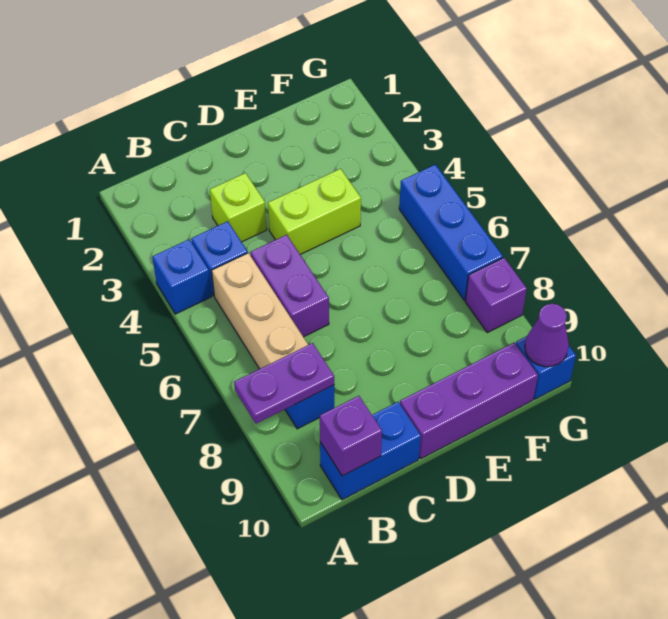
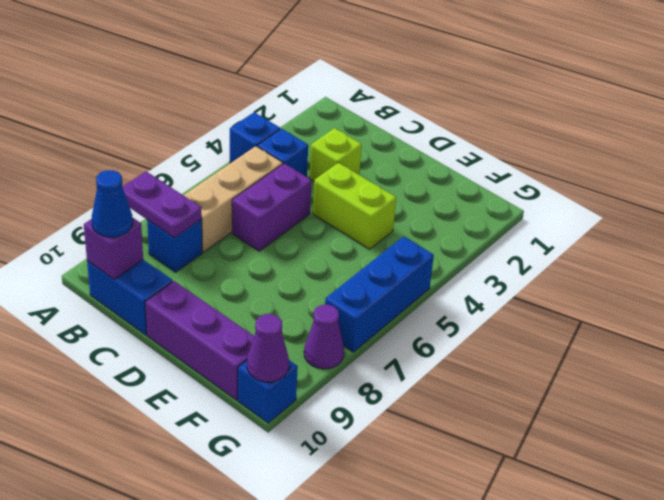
none -> blue 1x1 cone [92,170,133,237]
purple 1x1 brick [465,258,527,333] -> purple 1x1 cone [304,305,344,369]

